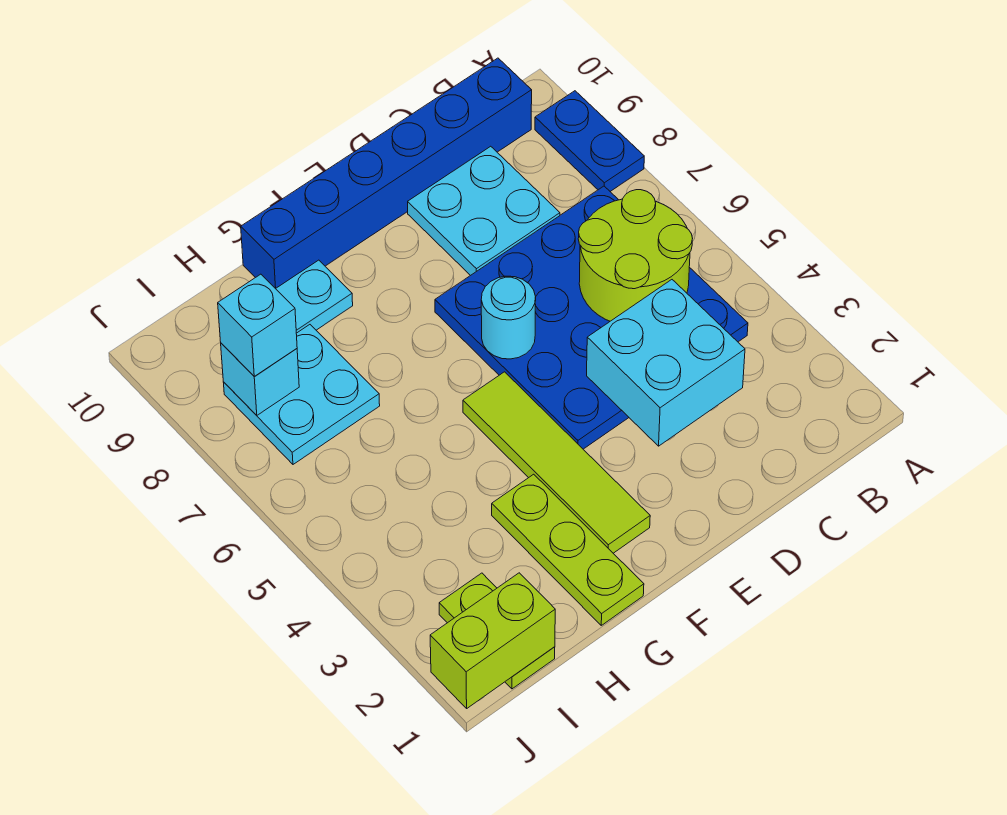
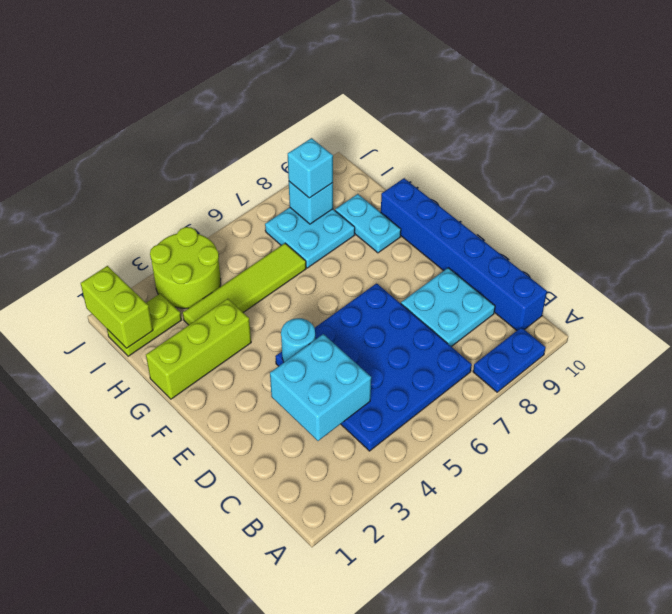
lime 2x2 round brick [578,190,693,321] -> lime 2x2 round brick moved to [150,227,221,309]
cyan 1x1 round brick [481,276,536,359] -> cyan 1x1 round brick moved to [281,318,315,362]
lime 1x4 tile [463,372,650,553] -> lime 1x4 tile moved to [183,243,306,325]
lime 1x3 plate [492,474,644,625] -> lime 1x3 brick [146,299,251,399]

